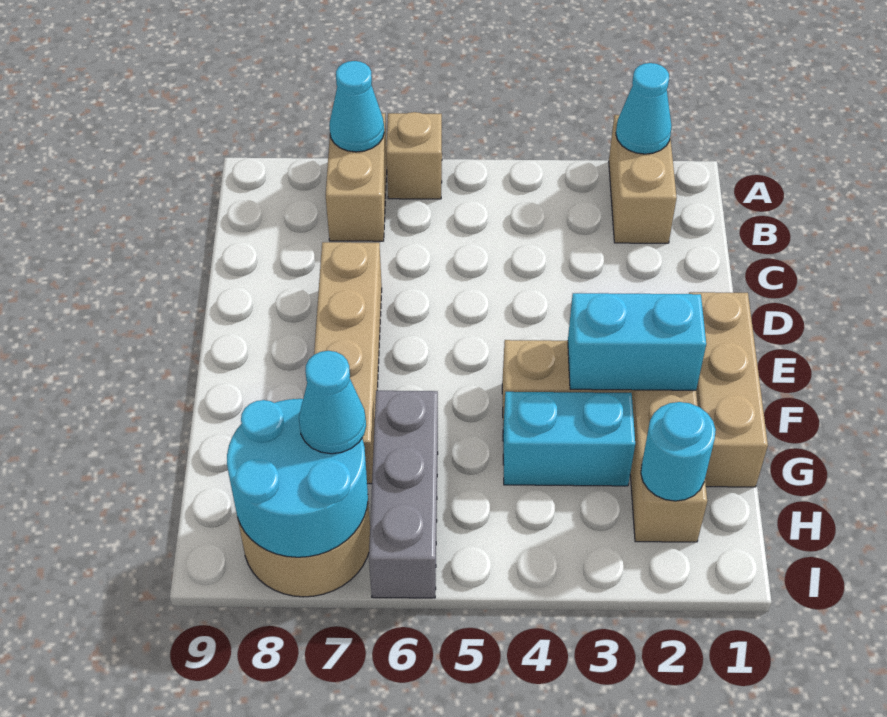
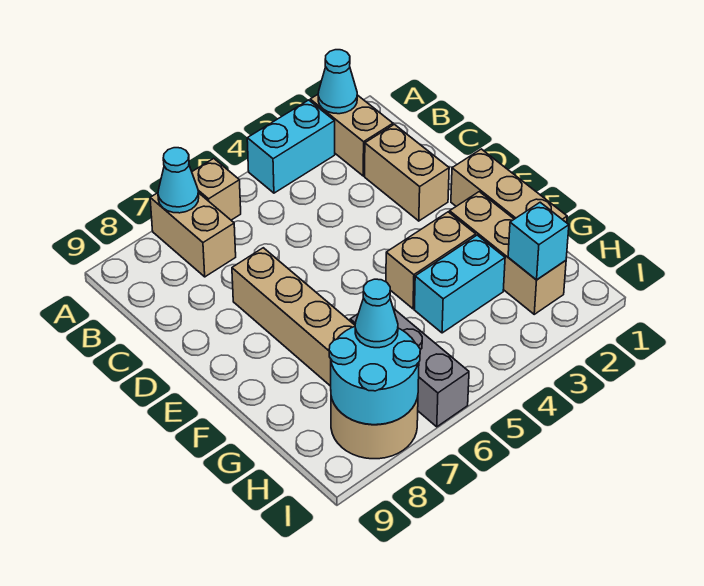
none -> tan 1x2 brick [365,124,449,221]
cyan 1x2 brick [568,293,706,390] -> cyan 1x2 brick moved to [247,100,335,193]
cyan 1x1 round brick [641,402,716,501] -> cyan 1x1 brick [508,202,569,280]

